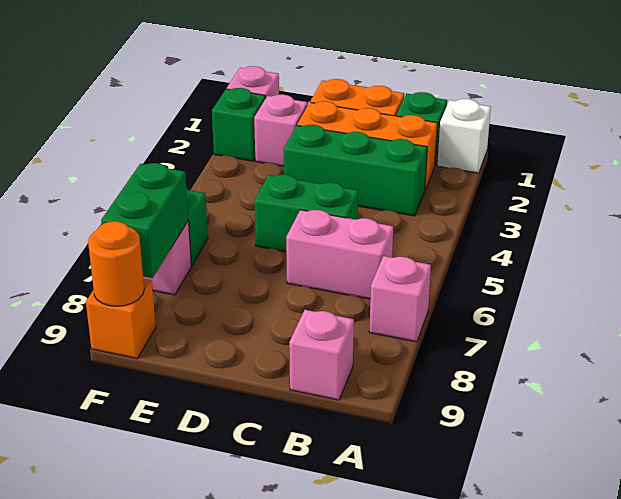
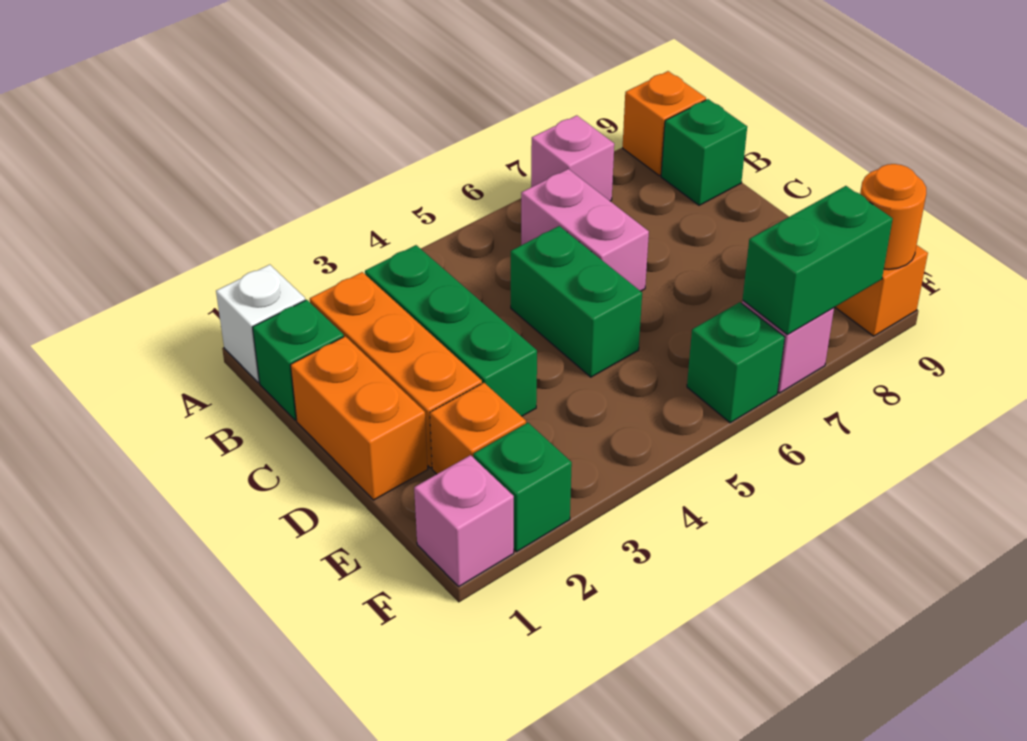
none -> orange 1x1 brick [623,71,706,176]
pink 1x1 brick [289,310,354,400] -> green 1x1 brick [661,99,747,205]
pink 1x1 brick [254,94,308,166] -> orange 1x1 brick [430,383,526,474]

